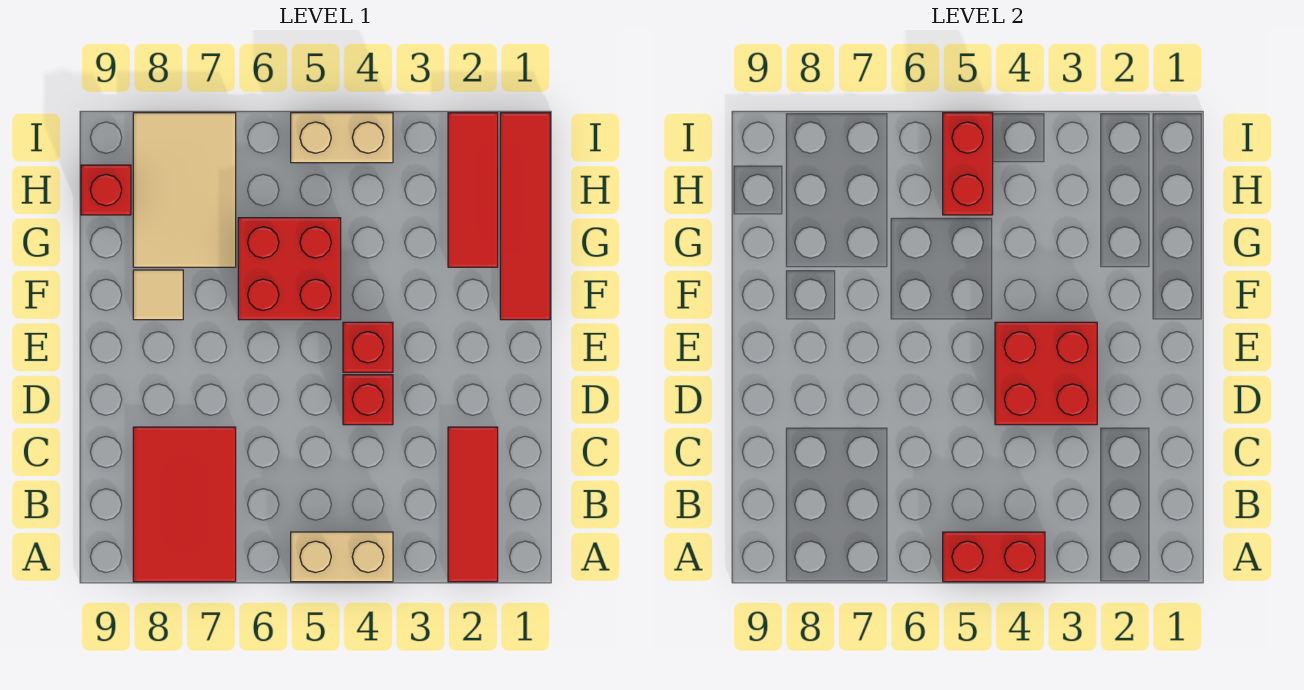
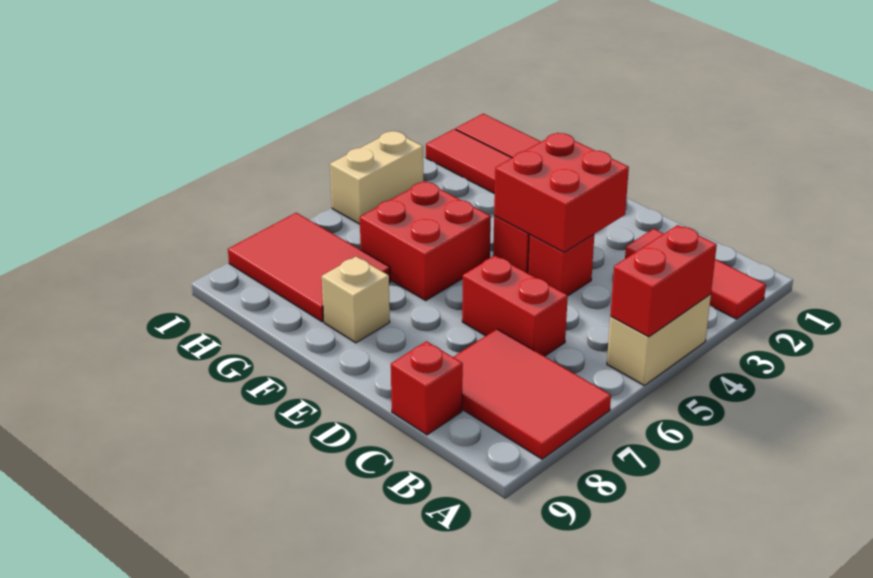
tan 1x1 tile [133,270,183,320] -> tan 1x1 brick [322,256,390,343]
tan 2x3 tile [133,113,236,267] -> red 2x3 tile [228,213,391,322]
red 1x2 brick [943,113,993,215] -> red 1x2 brick moved to [462,256,568,356]
red 1x1 brick [81,165,131,215] -> red 1x1 brick moved to [391,341,463,435]

